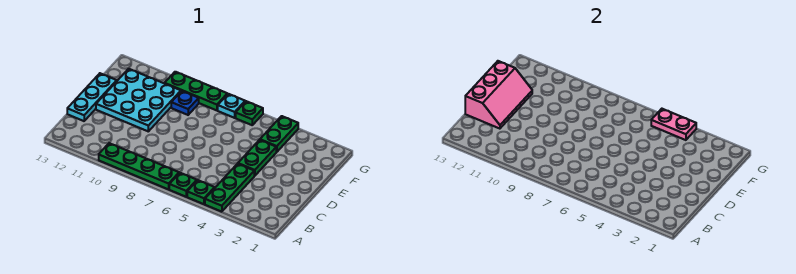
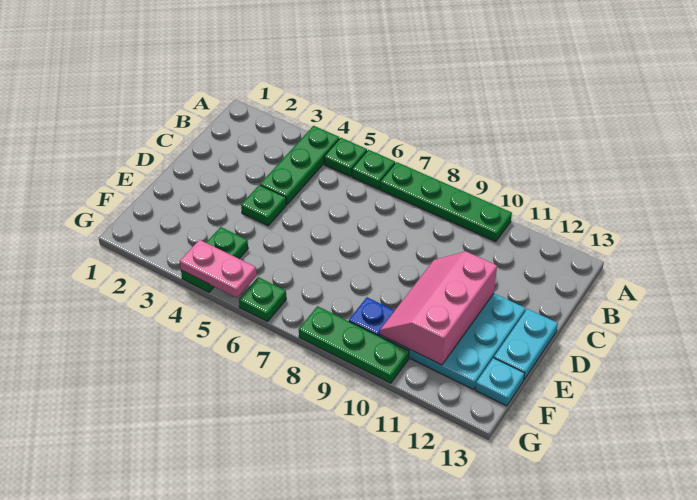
pink 2x3 slope [465,61,532,129] -> pink 2x3 slope moved to [380,251,497,365]
cyan 1x3 plate [67,73,117,121] -> cyan 1x2 plate [494,309,558,379]
green 1x2 plate [238,140,276,176] -> green 1x1 plate [241,185,286,226]
cyan 1x1 plate [218,94,245,118] -> cyan 1x1 plate moved to [475,358,524,406]

